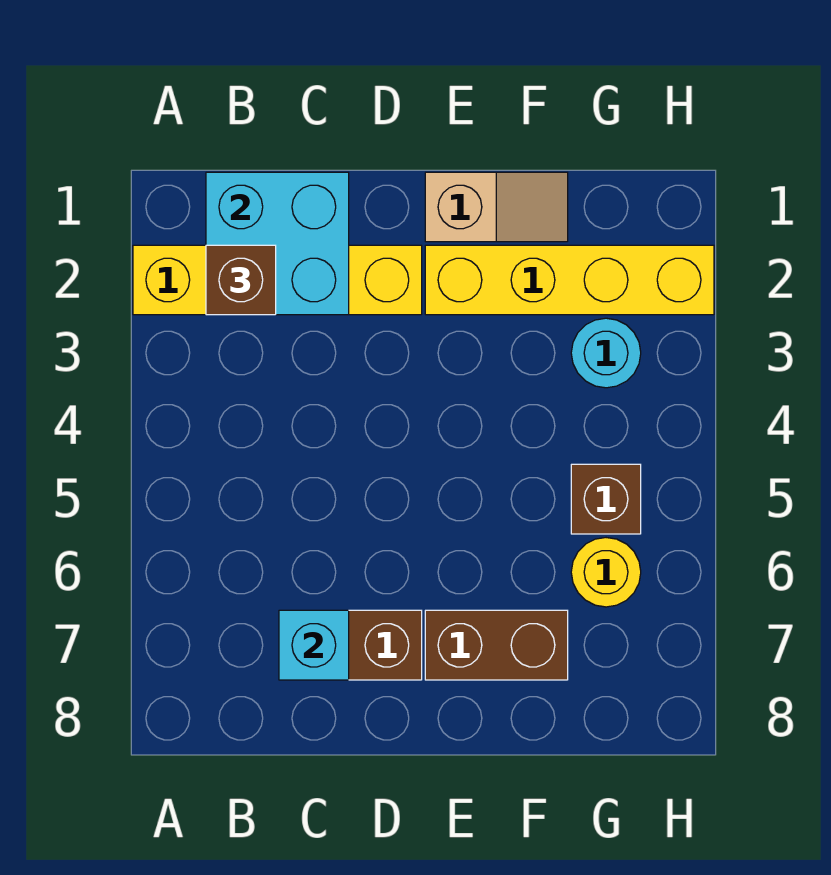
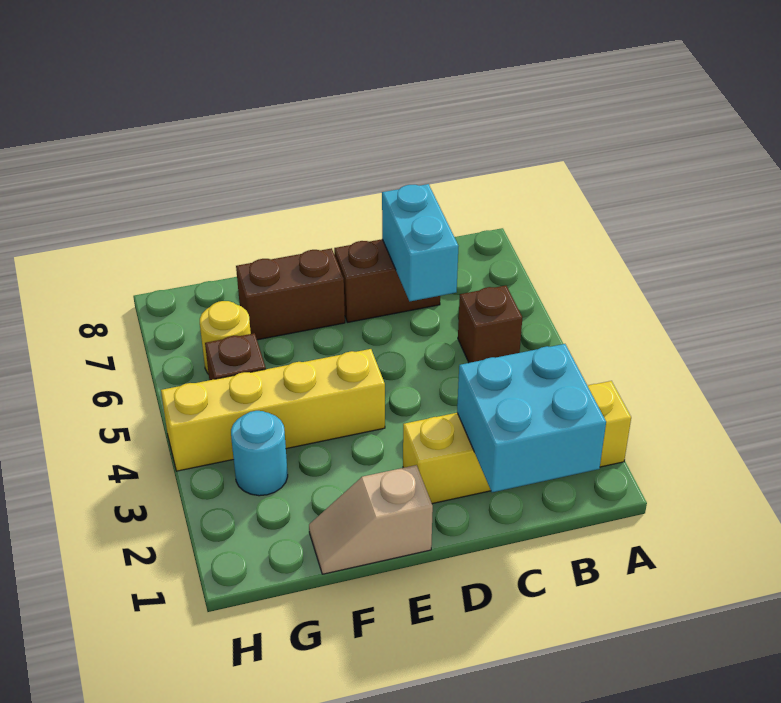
brown 1x1 brick [206,245,276,315] -> brown 1x1 brick moved to [458,286,522,363]
cyan 1x1 brick [279,610,349,680] -> cyan 1x2 brick [382,184,458,301]
yellow 1x4 brick [425,245,714,315] -> yellow 1x4 brick moved to [161,349,385,471]

